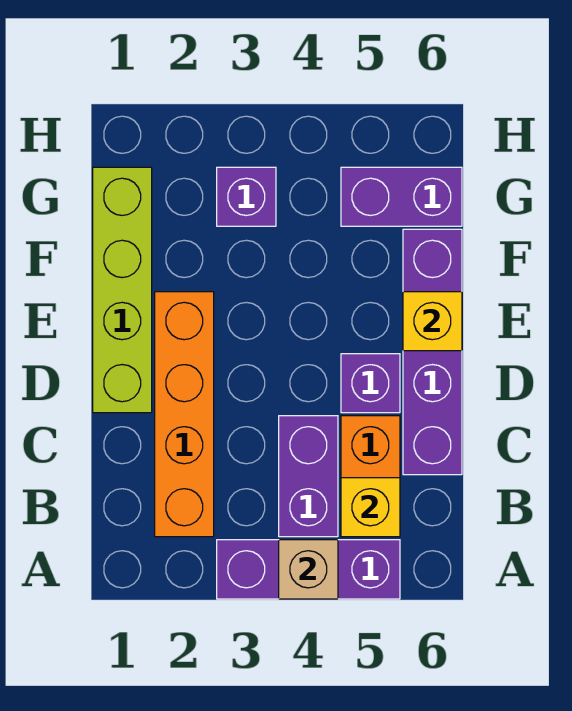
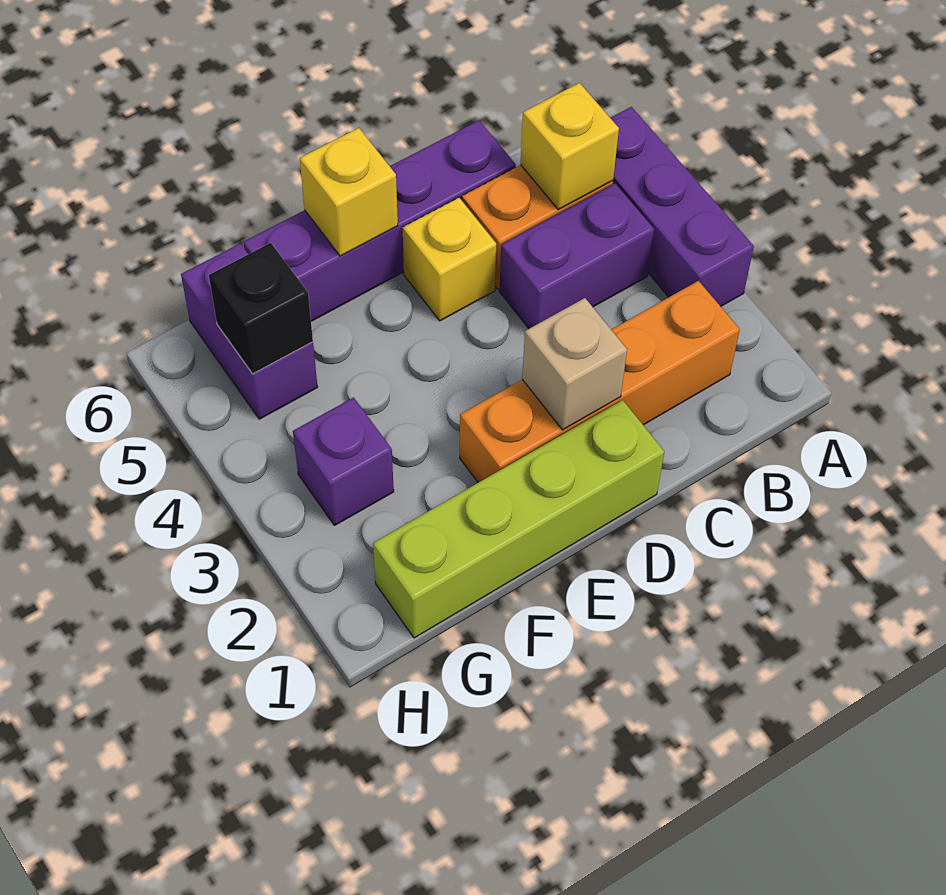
tan 1x1 brick [279,540,338,599] -> tan 1x1 brick moved to [522,298,627,430]
purple 1x1 brick [341,354,400,413] -> yellow 1x1 brick [403,198,496,321]
none -> black 1x1 brick [209,243,313,374]

